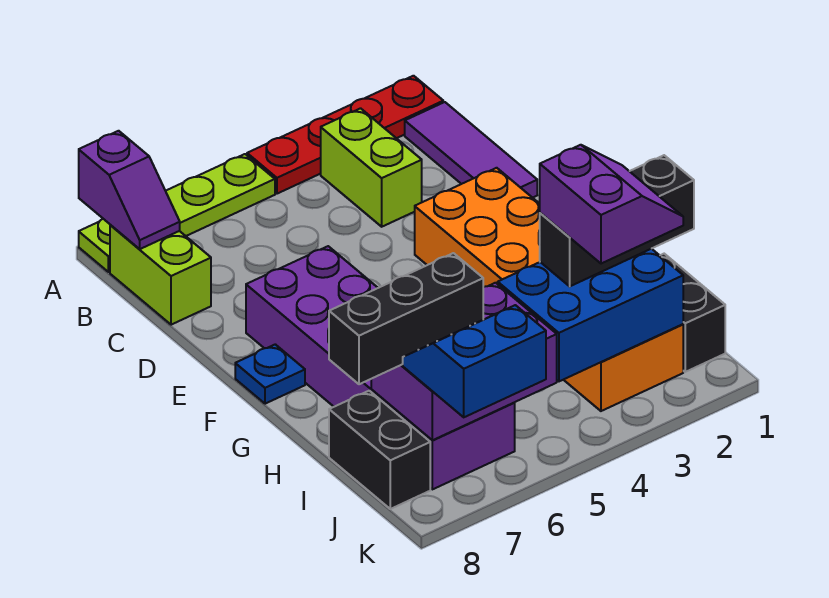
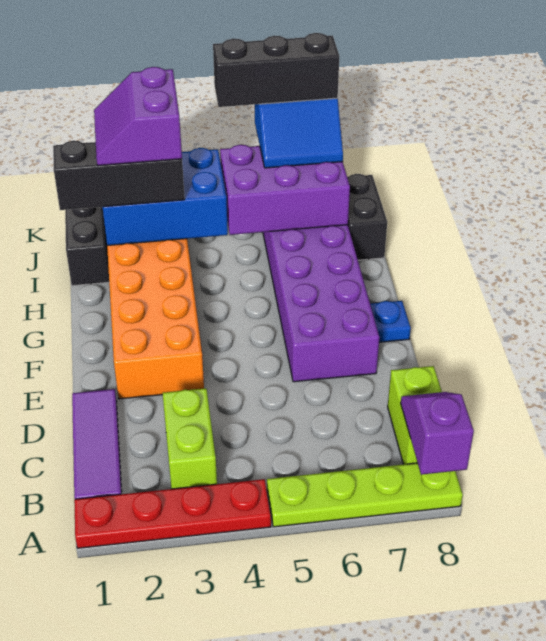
black 1x3 brick [329,253,483,384] -> black 1x3 brick moved to [213,33,339,107]

